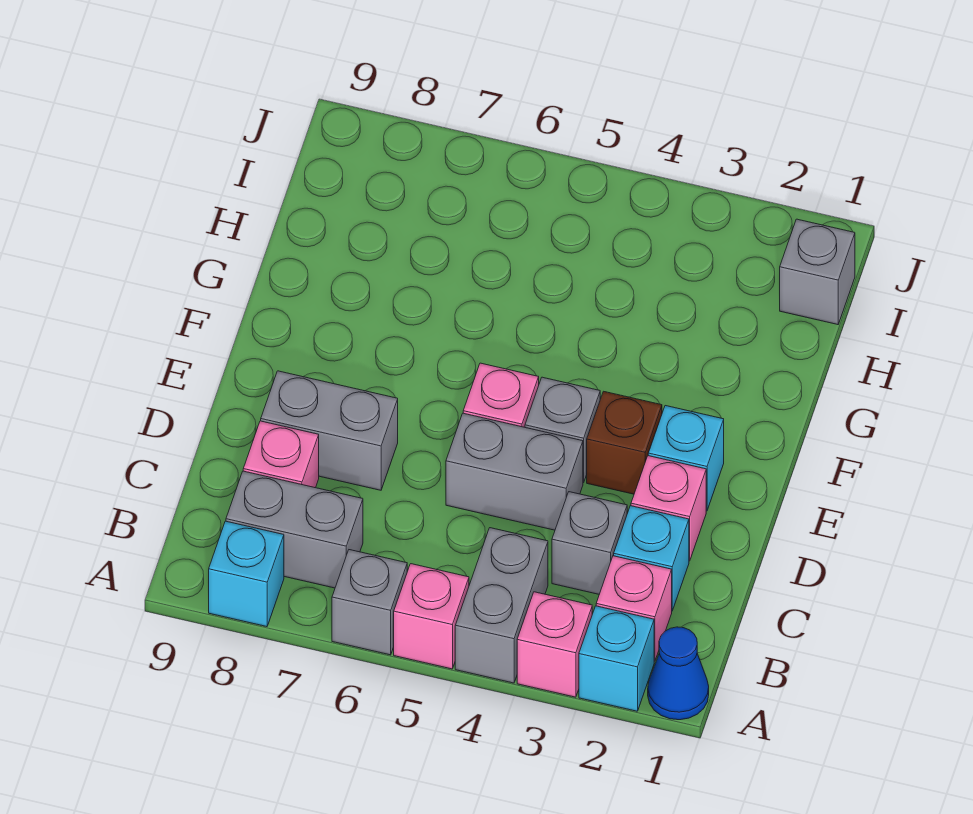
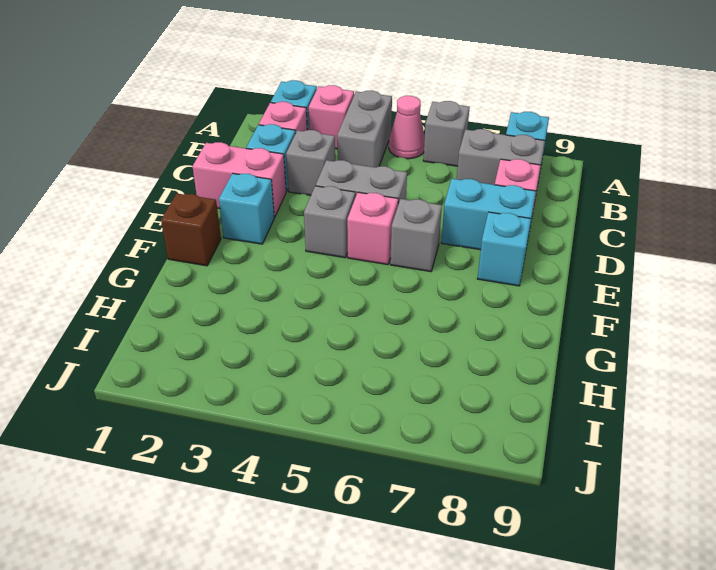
blue 1x1 cone [648,627,709,720] -> none
pink 1x1 brick [394,564,469,669] -> pink 1x1 cone [389,96,425,159]
pink 1x1 brick [631,456,706,561] -> pink 1x2 brick [192,142,286,217]
grey 1x2 brick [261,371,398,490] -> cyan 1x2 brick [441,179,536,250]
brown 1x1 brick [587,391,662,494] -> brown 1x1 brick moved to [161,193,221,266]
none -> cyan 1x1 brick [477,212,531,286]
grey 1x1 brick [780,219,855,325] -> grey 1x1 brick moved to [390,199,442,272]

